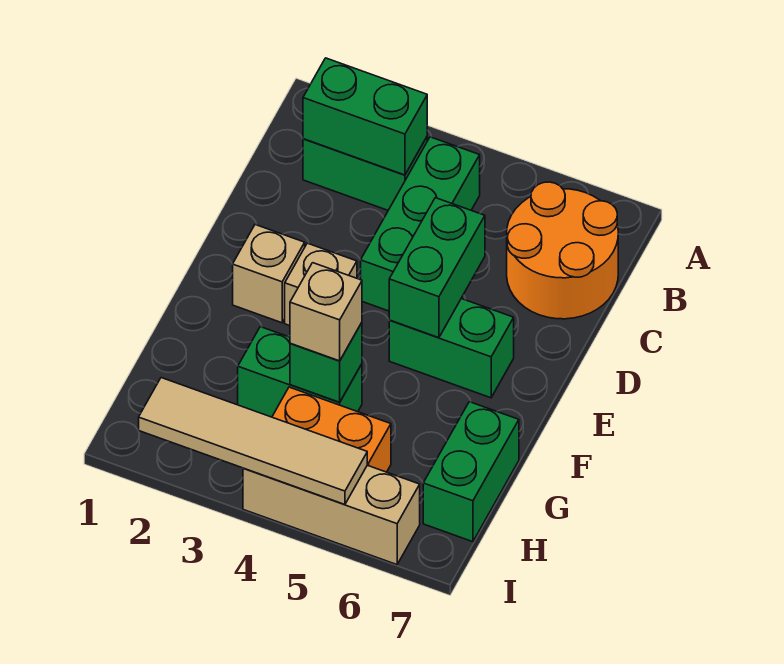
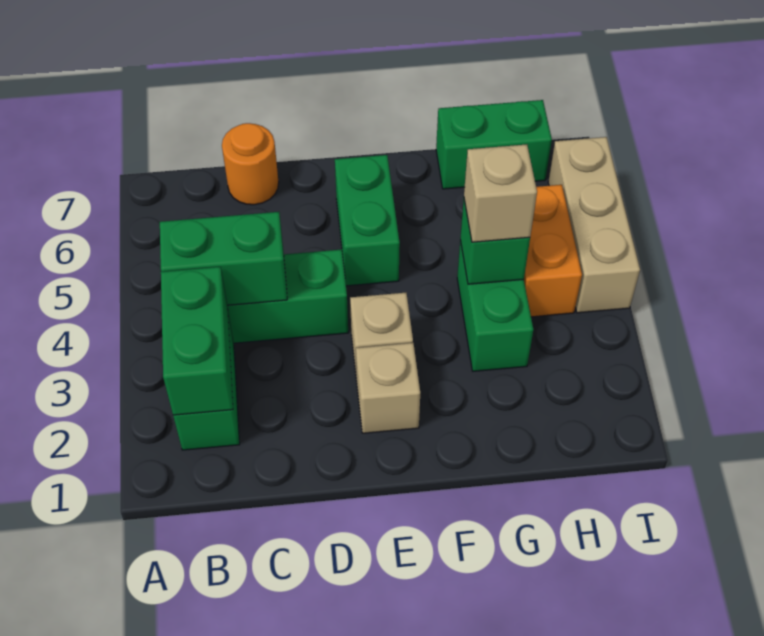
orange 2x2 round brick [507,182,618,319] -> orange 1x1 round brick [222,123,279,205]
green 1x2 brick [389,198,485,338] -> green 1x2 brick moved to [160,212,287,305]
tan 1x4 tile [139,378,367,504] -> none

